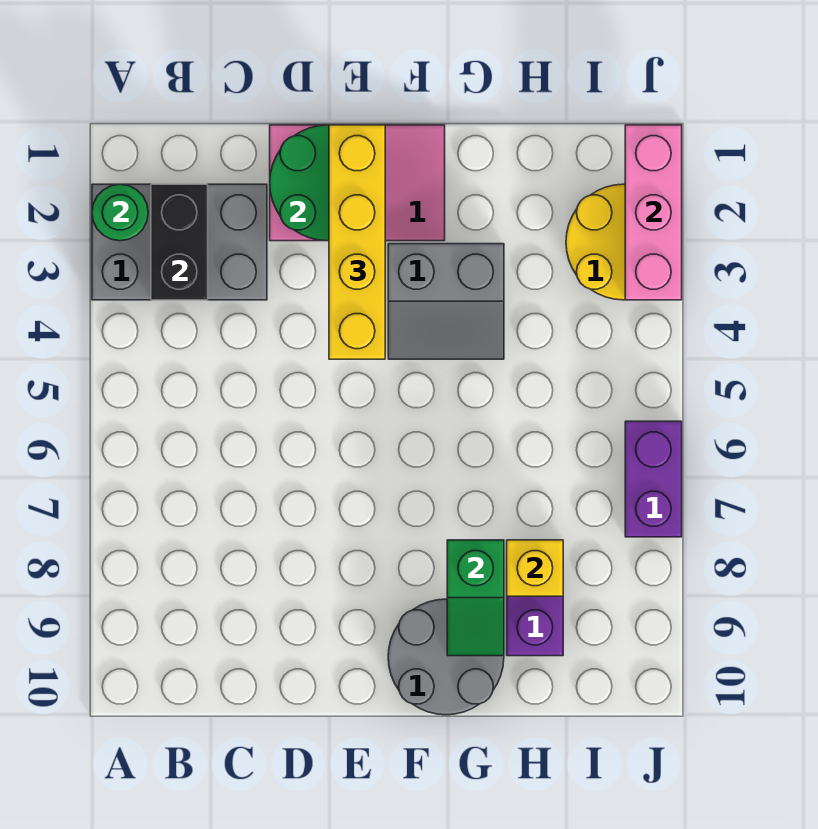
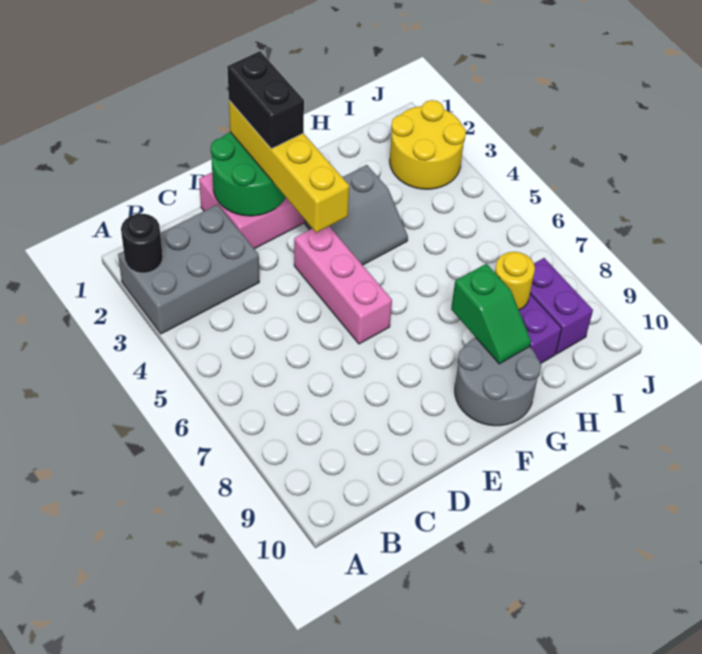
green 1x1 round brick [92,184,148,241] -> black 1x1 round brick [121,214,163,273]
black 1x2 brick [151,184,208,300] -> black 1x2 brick moved to [227,51,304,149]
yellow 1x1 brick [507,540,563,596] -> yellow 1x1 round brick [495,252,535,310]
pink 1x3 brick [625,125,682,300] -> pink 1x3 brick moved to [294,226,392,344]
purple 1x2 brick [625,421,682,537] -> purple 1x2 brick moved to [530,258,593,354]

